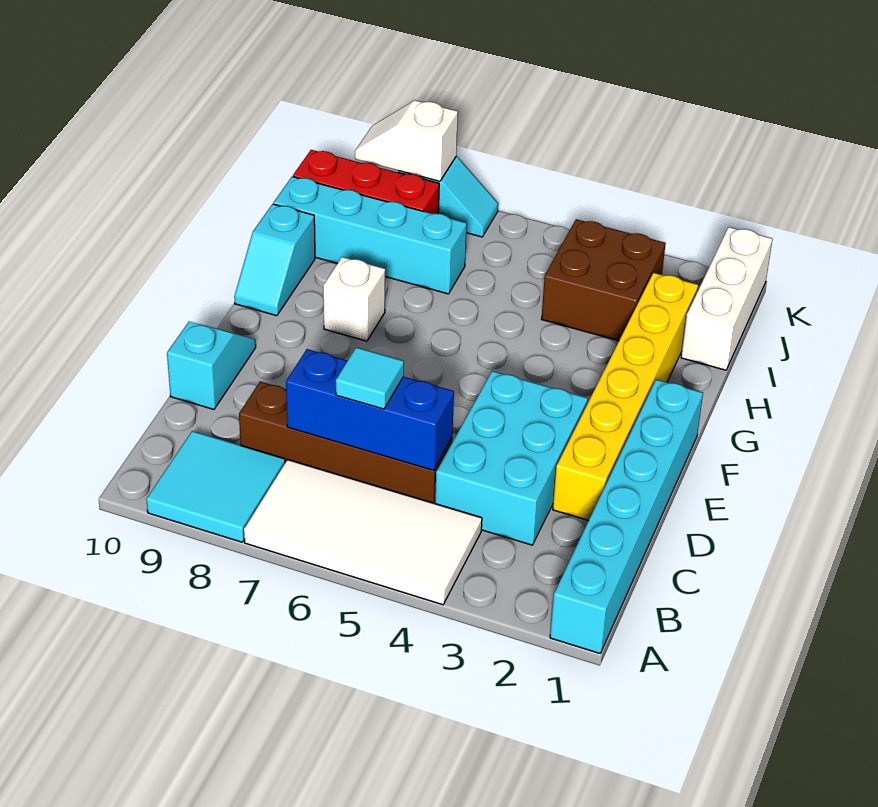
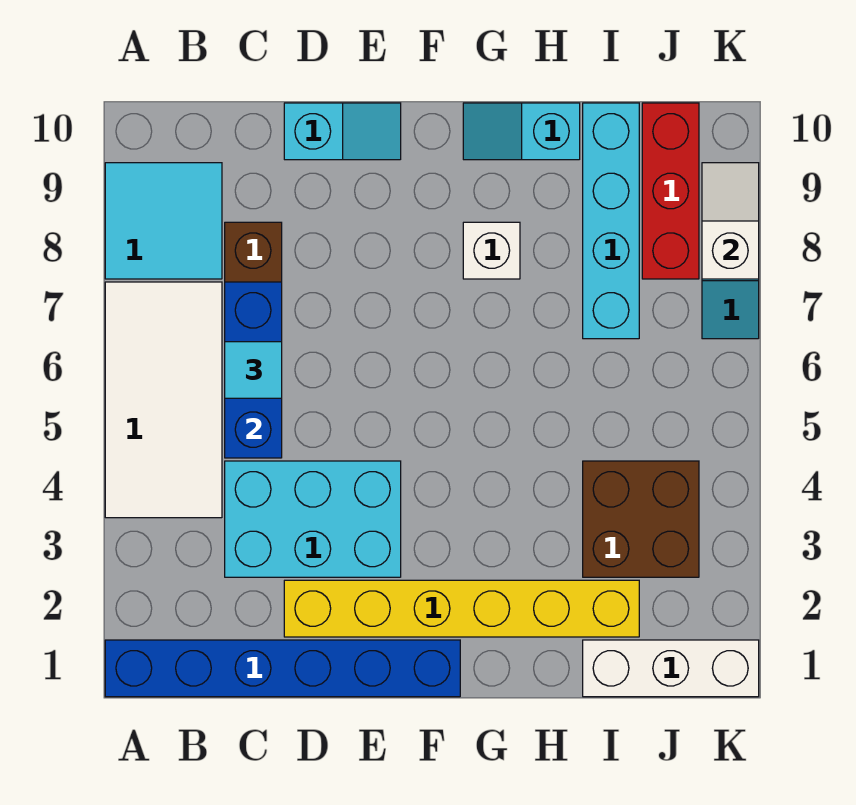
cyan 1x6 brick [550,380,703,653] -> blue 1x6 brick [105,640,460,697]

